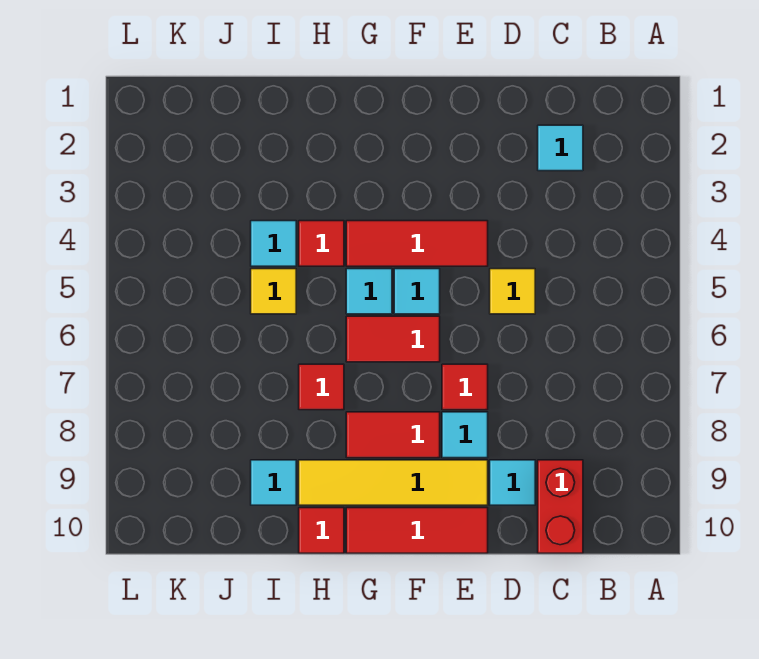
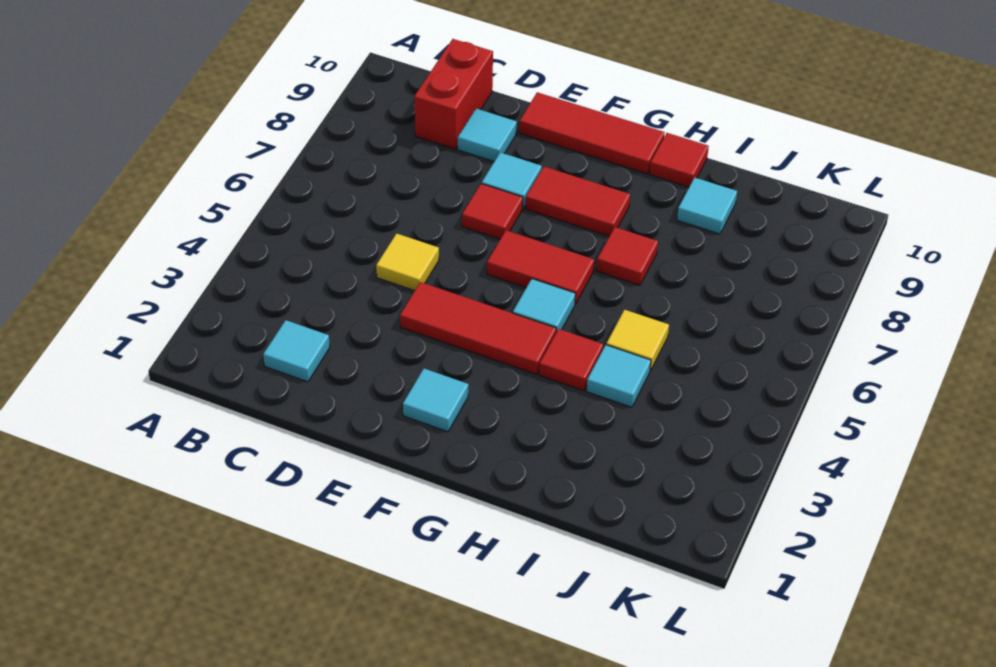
yellow 1x4 tile [299,460,488,505] -> none
cyan 1x1 tile [394,269,440,314] -> cyan 1x1 tile moved to [403,369,469,432]

